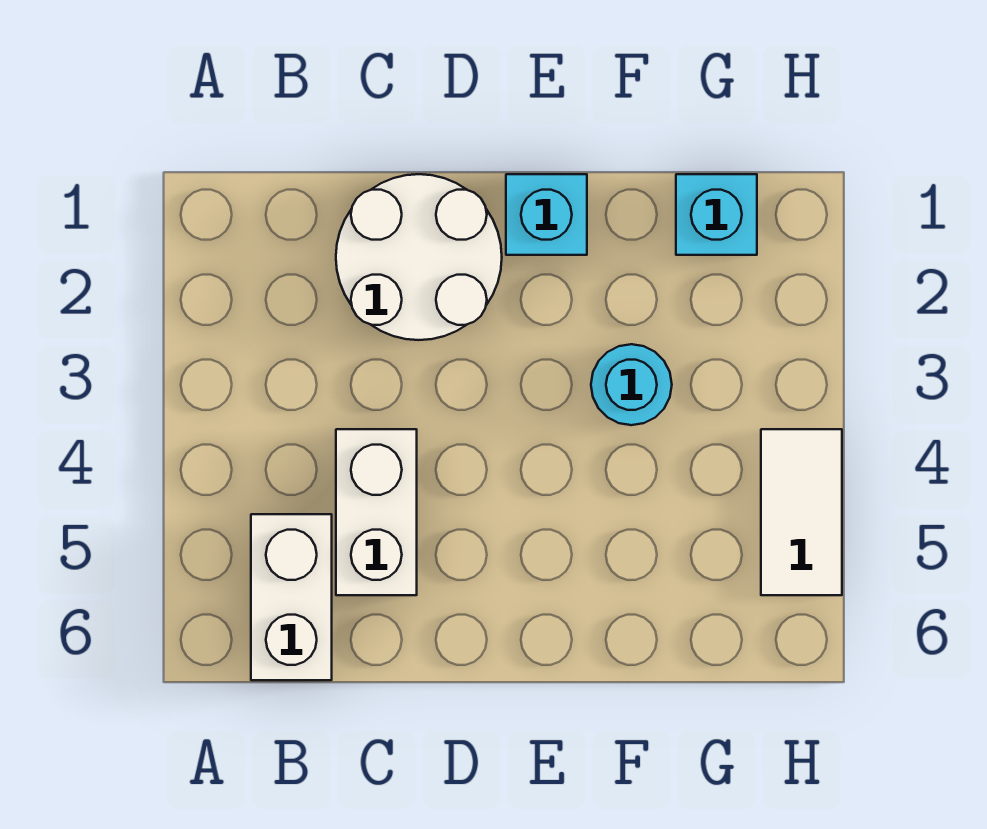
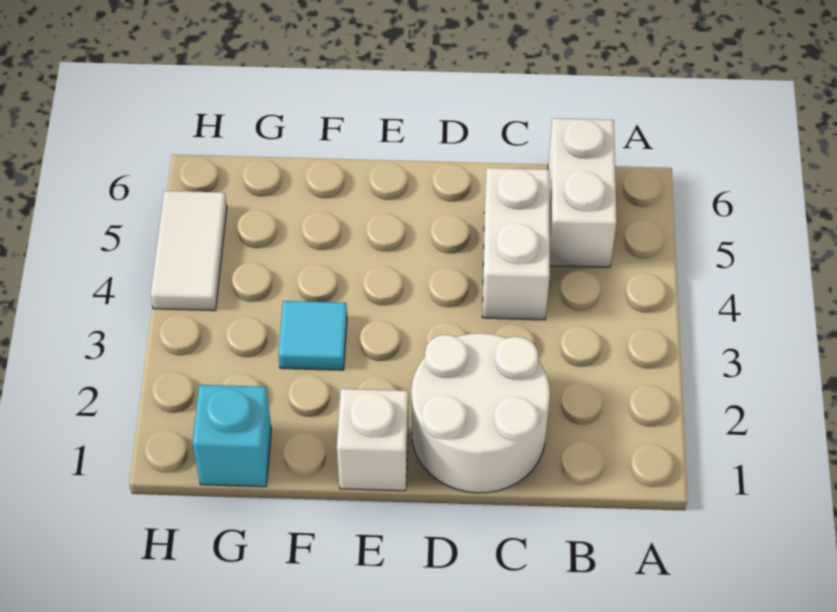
cyan 1x1 brick [506,174,587,255] -> white 1x1 brick [337,389,408,491]
cyan 1x1 round brick [591,344,672,425] -> cyan 1x1 tile [278,301,347,370]

